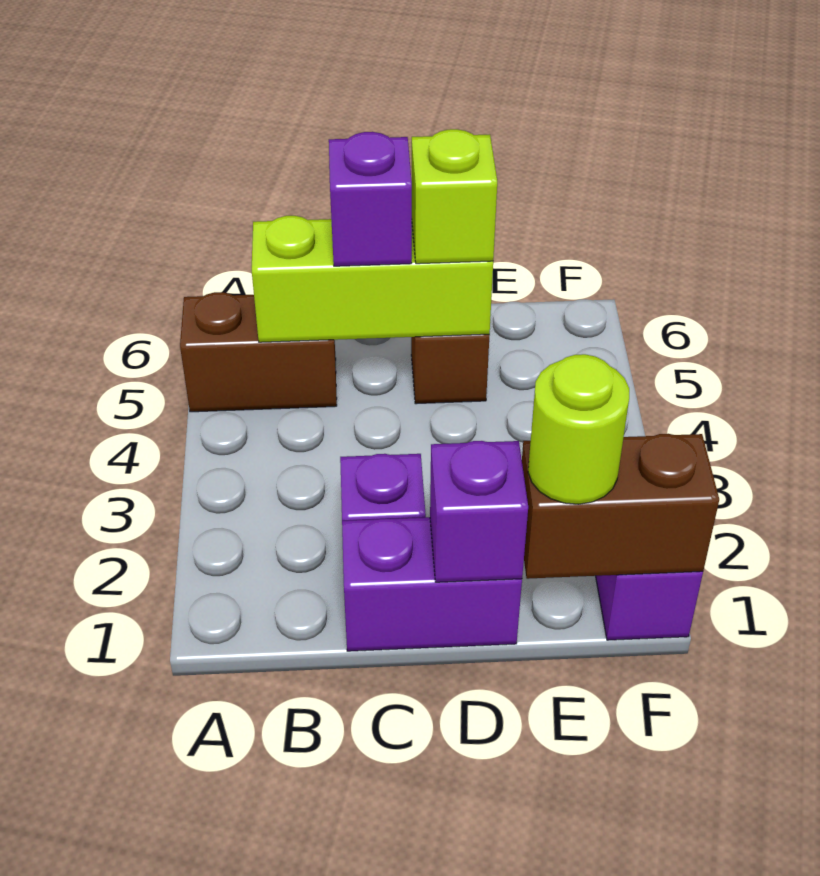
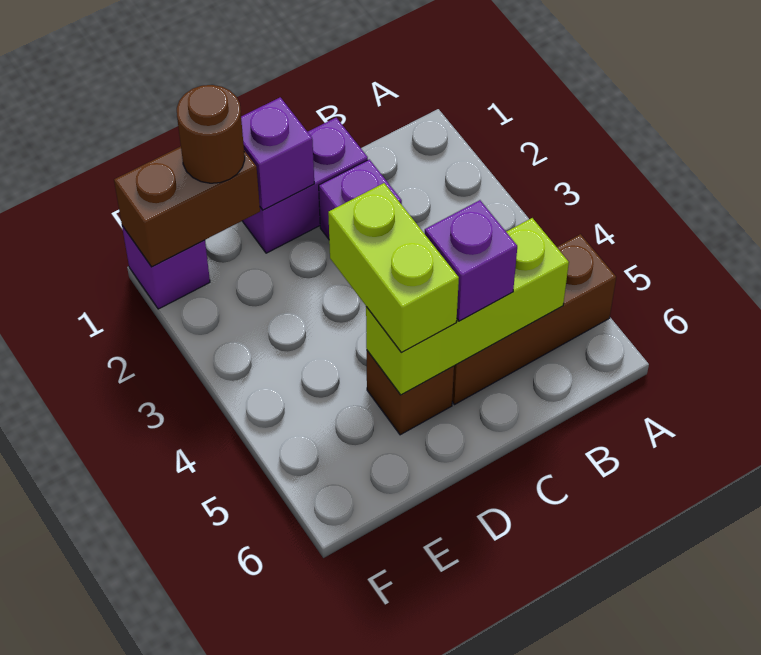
brown 1x2 brick [180,292,337,412] -> brown 1x3 brick [452,234,616,405]
lime 1x1 brick [412,129,497,264] -> lime 1x2 brick [328,183,459,352]
lime 1x1 round brick [528,354,629,504] -> brown 1x1 round brick [177,85,245,183]

